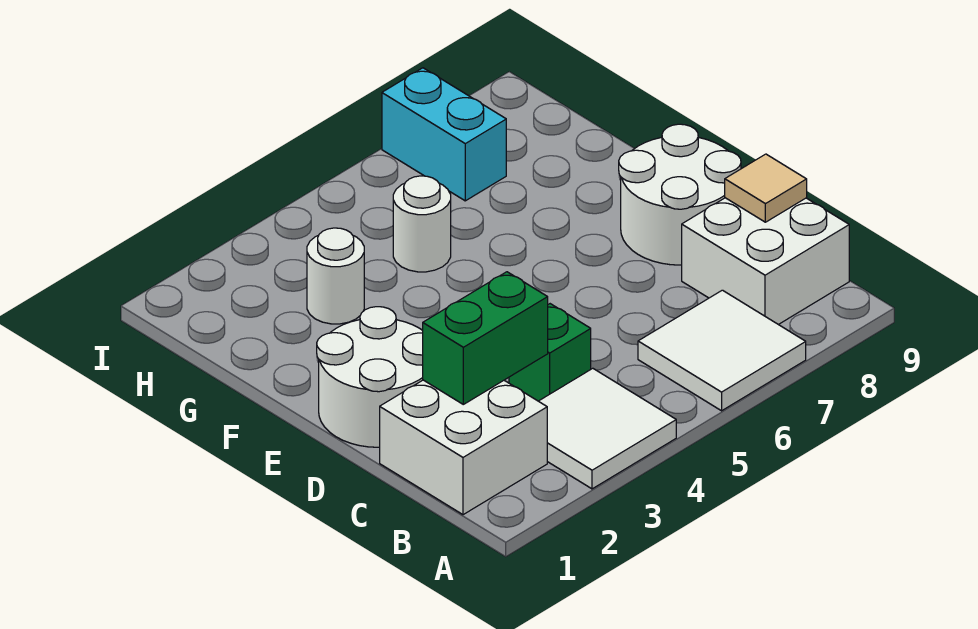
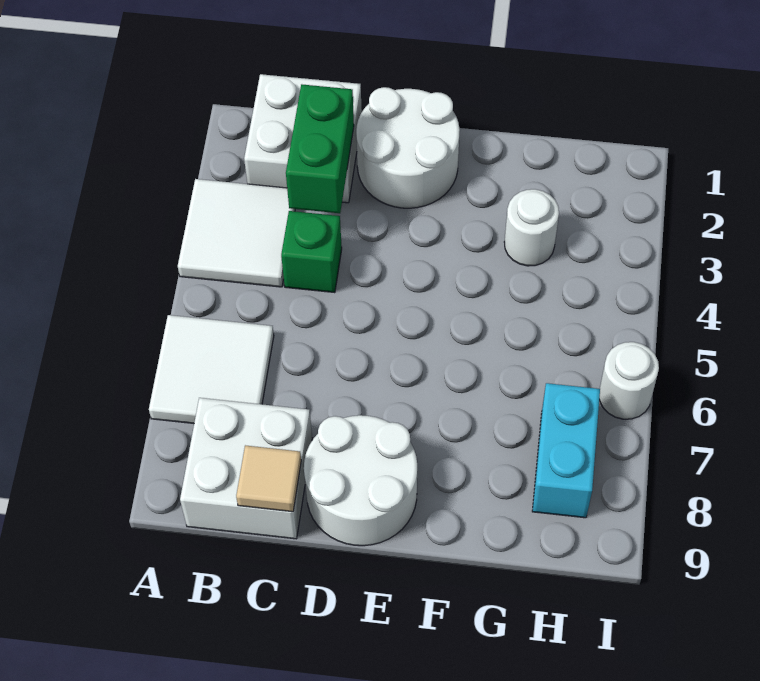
white 1x1 round brick [393,176,451,272] -> white 1x1 round brick moved to [599,342,659,419]
cyan 1x2 brick [382,68,506,201] -> cyan 1x2 brick turned to [532,383,600,518]

